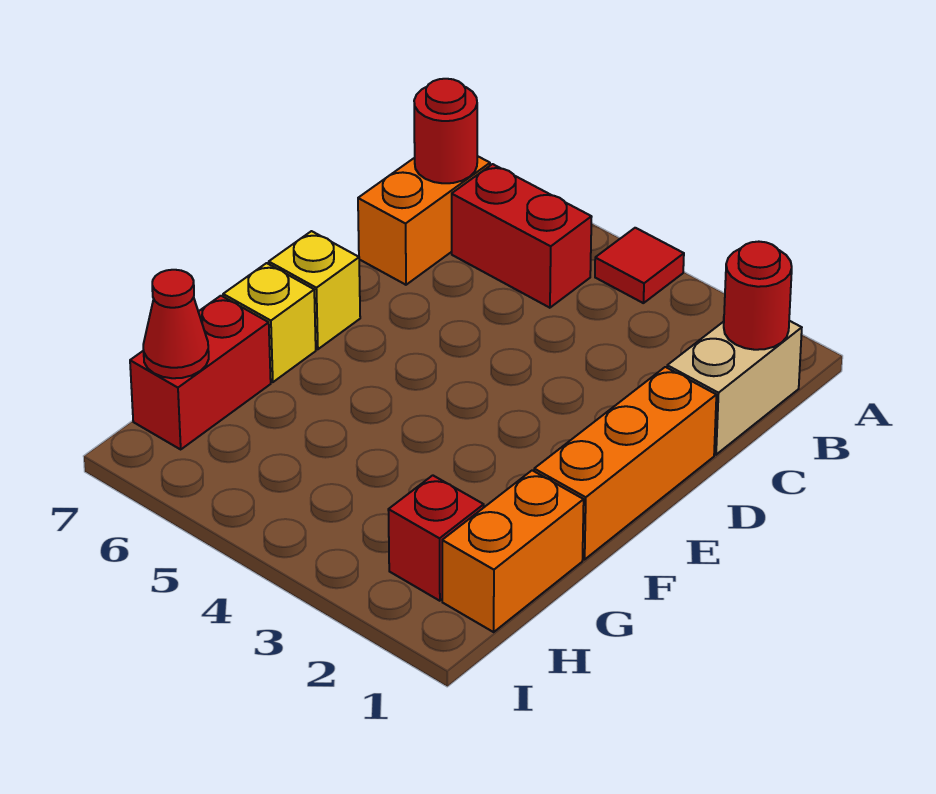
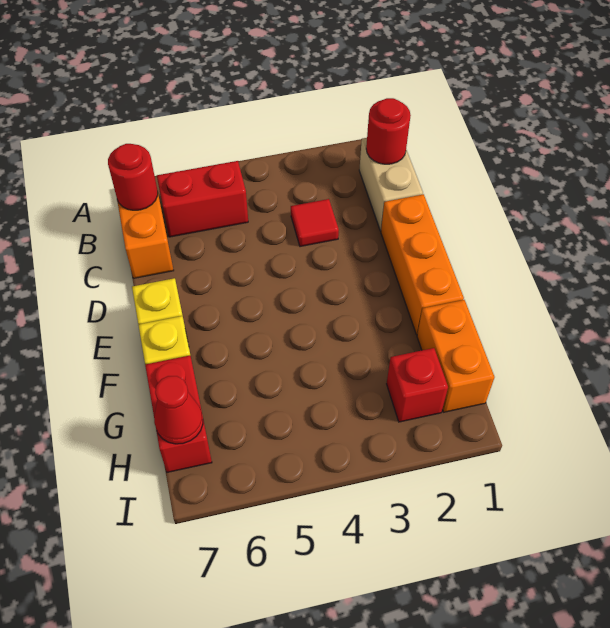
red 1x1 tile [595,228,684,303] -> red 1x1 tile moved to [291,199,339,247]

